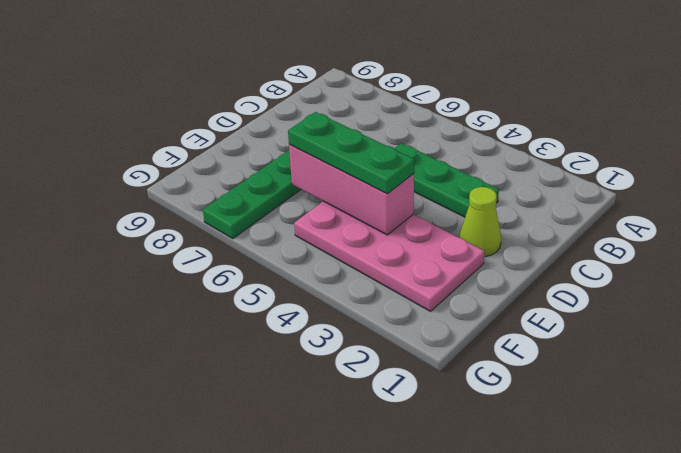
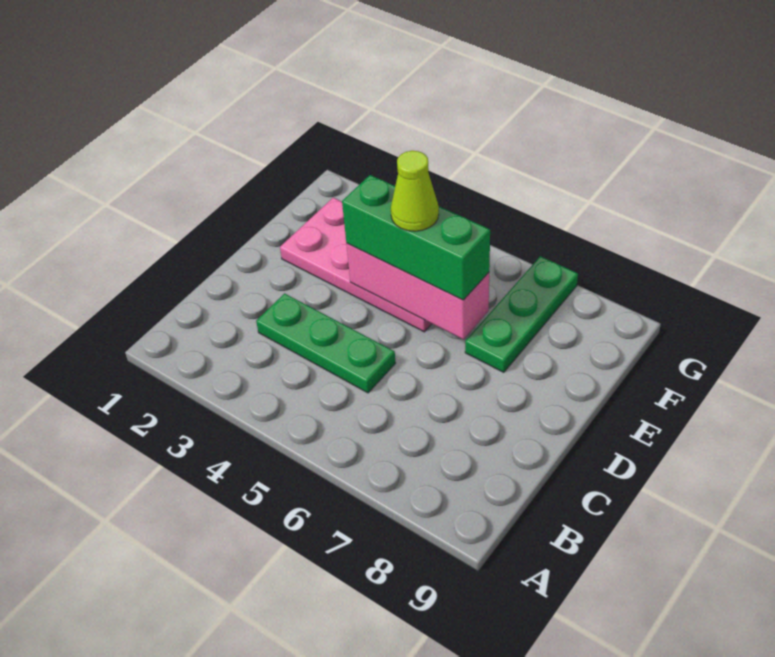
lime 1x1 cone [459,187,501,256] -> lime 1x1 cone moved to [391,151,439,231]
green 1x3 plate [288,112,414,194] -> green 1x3 brick [342,175,490,300]

